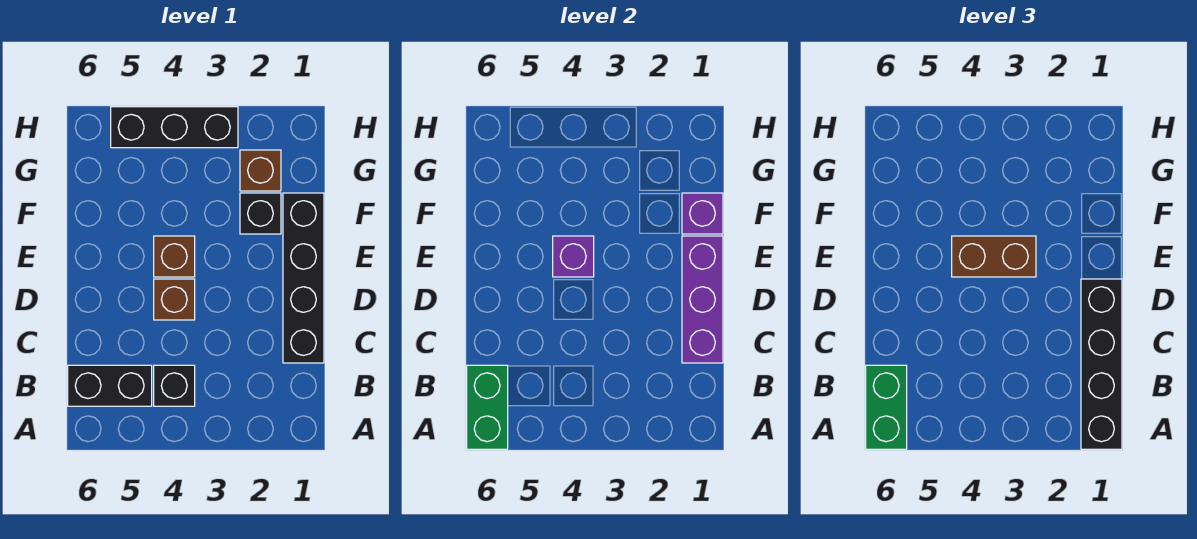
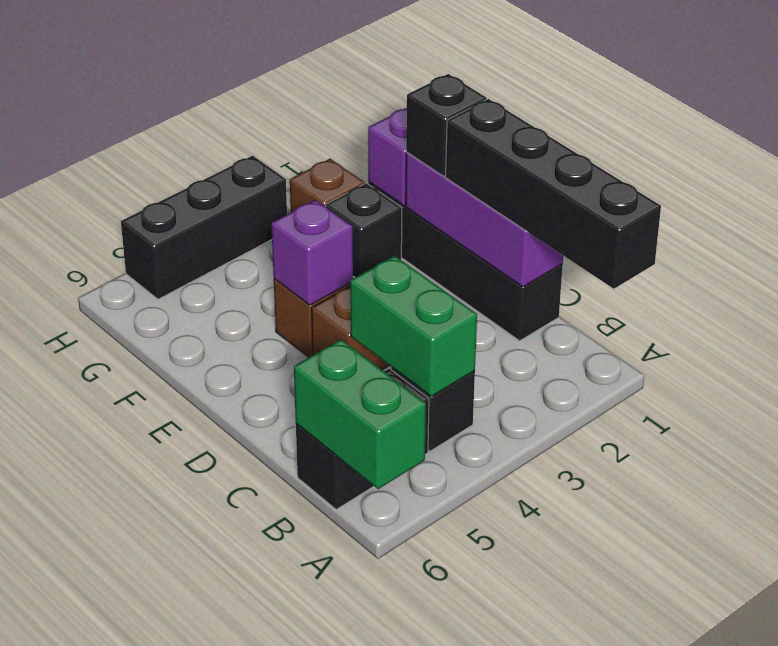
green 1x2 brick [866,365,907,449] -> green 1x2 brick moved to [350,256,477,396]
none -> black 1x1 brick [406,74,487,176]
brown 1x2 brick [952,236,1036,277] -> none

